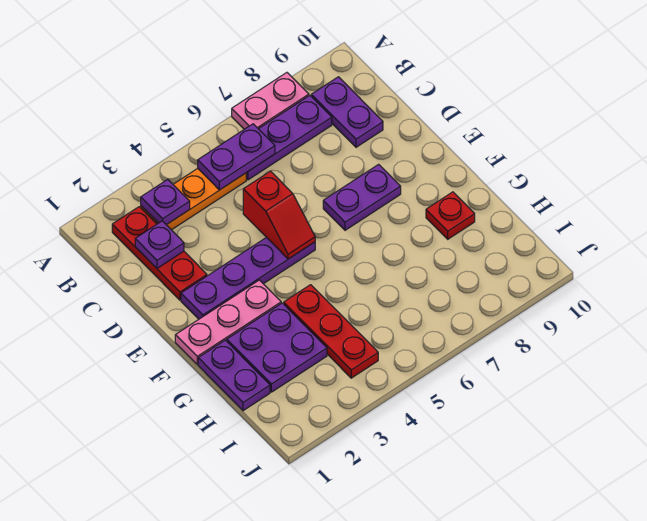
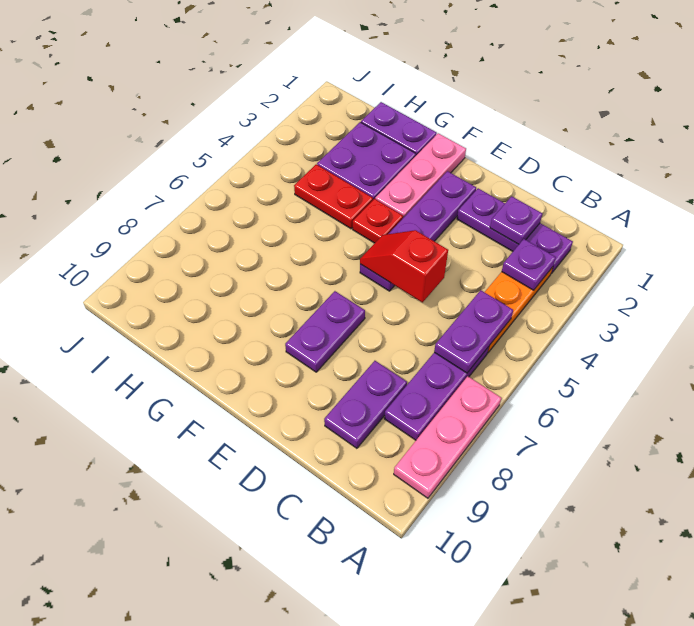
pink 1x2 plate [232,73,309,129] -> pink 1x3 plate [394,376,501,498]
red 1x3 plate [112,207,207,300] -> purple 1x3 plate [457,188,573,274]
purple 1x2 plate [311,77,383,147] -> purple 1x2 plate turned to [324,361,407,448]
red 1x3 plate [284,285,378,378] -> red 1x2 plate [294,164,373,229]
red 1x1 plate [426,192,475,239] -> red 1x1 plate moved to [353,199,403,243]

